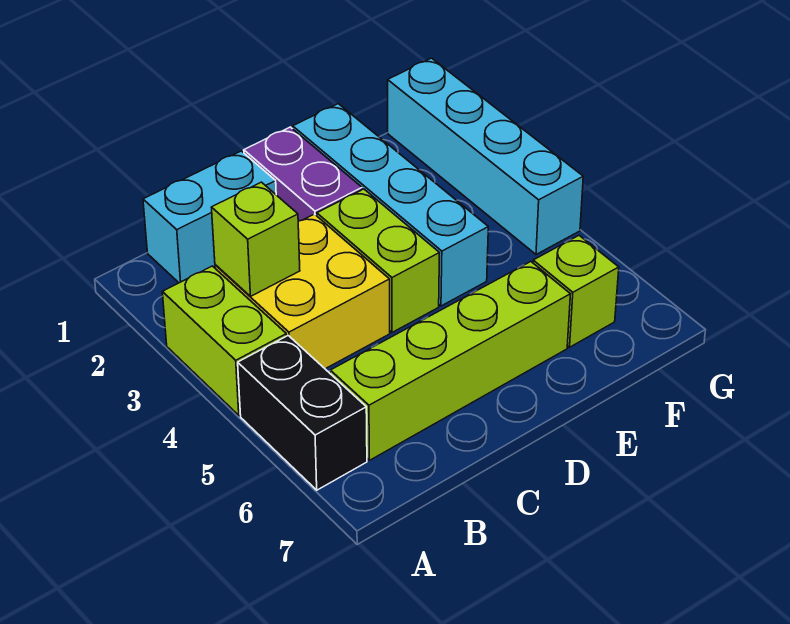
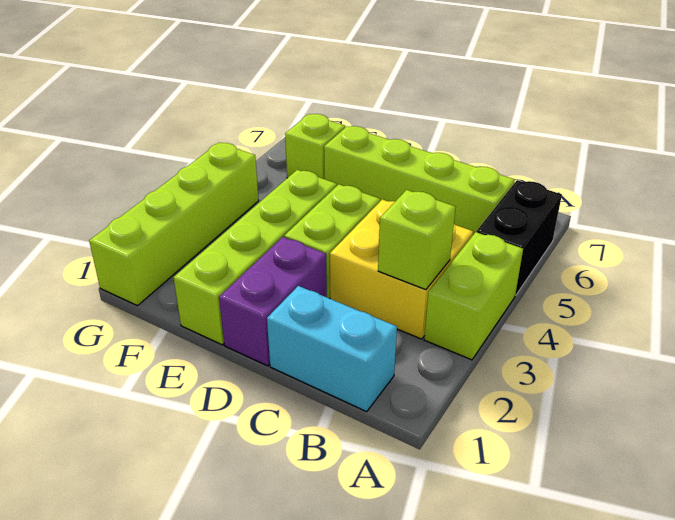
cyan 1x4 brick [293,104,488,306] -> lime 1x4 brick [174,170,337,345]
cyan 1x4 brick [388,58,583,255] -> lime 1x4 brick [89,143,259,306]

